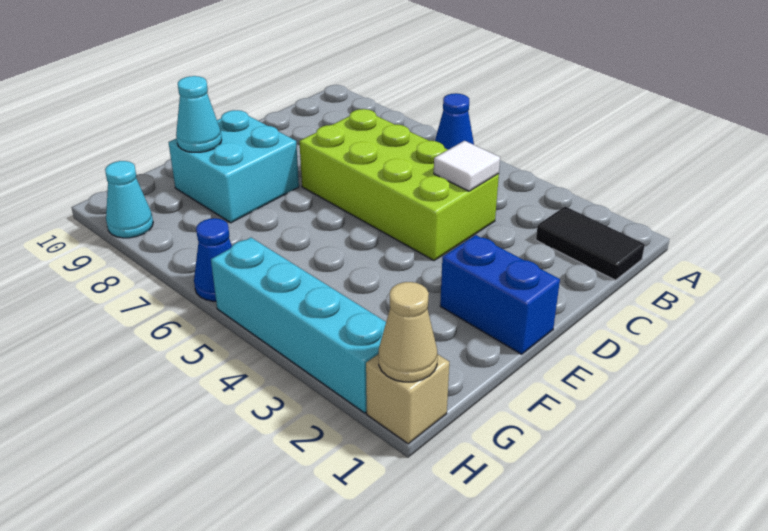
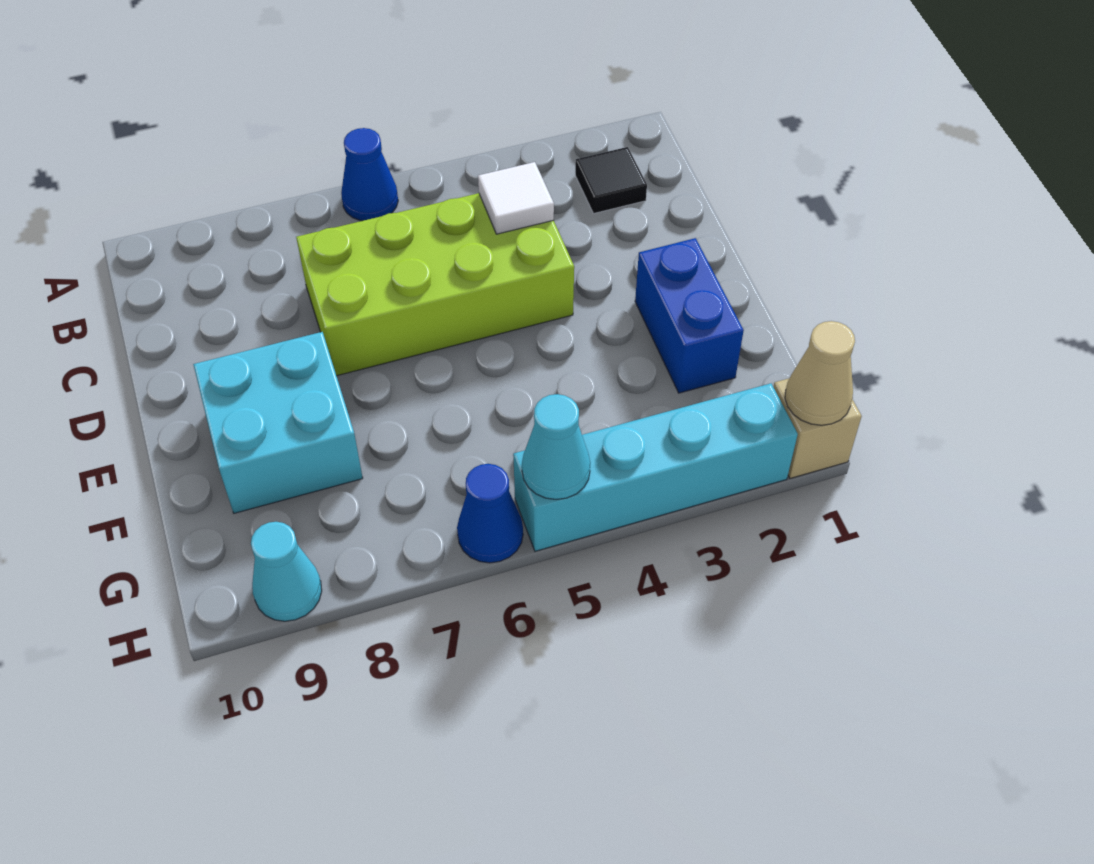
black 1x2 tile [536,206,645,280] -> black 1x1 tile [575,147,647,214]
blue 1x2 brick [440,235,560,354] -> blue 1x2 brick turned to [635,238,744,393]
cyan 1x1 cone [176,76,222,152] -> cyan 1x1 cone moved to [522,394,590,500]

